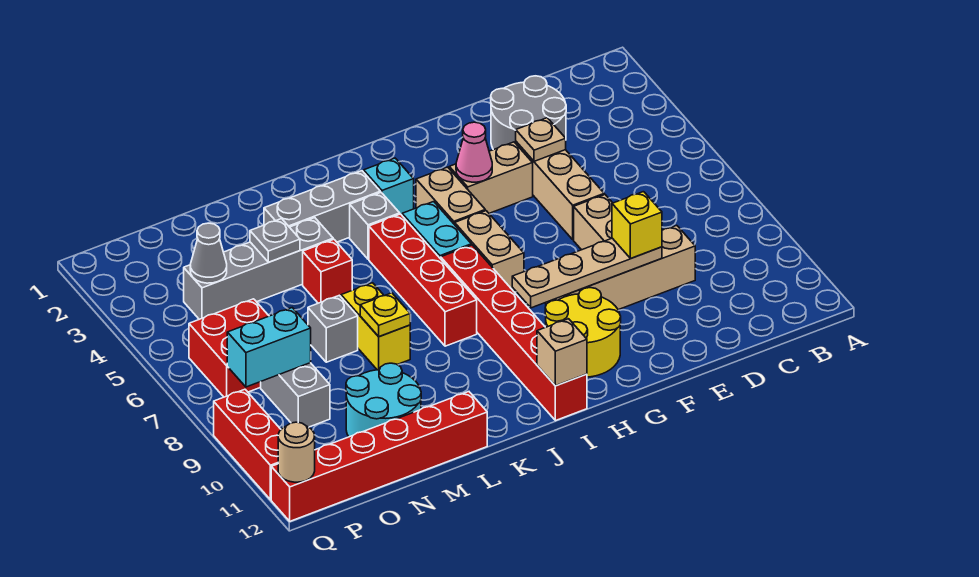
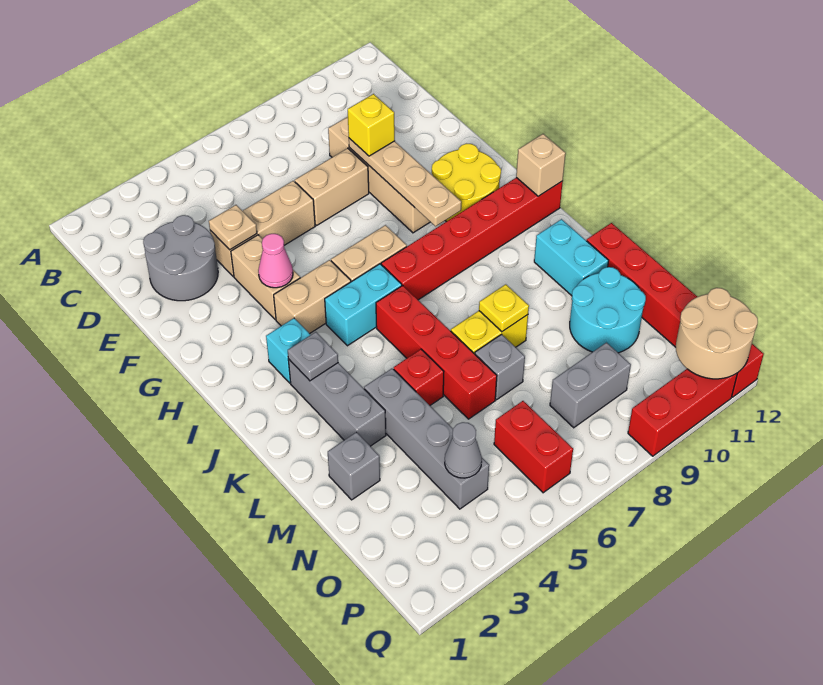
grey 1x1 brick [350,192,400,259] -> grey 1x1 brick moved to [328,432,380,500]
red 1x4 brick [369,214,477,346] -> red 1x4 brick turned to [376,286,497,419]
grey 1x1 plate [250,219,300,262] -> grey 1x1 plate moved to [288,332,338,381]
red 2x2 brick [189,299,269,397] -> red 1x2 brick [494,401,573,493]
cyan 1x2 brick [227,308,311,387] -> cyan 1x2 brick moved to [534,219,609,296]
tan 1x1 round brick [278,422,315,482] -> tan 2x2 round brick [676,288,758,379]

